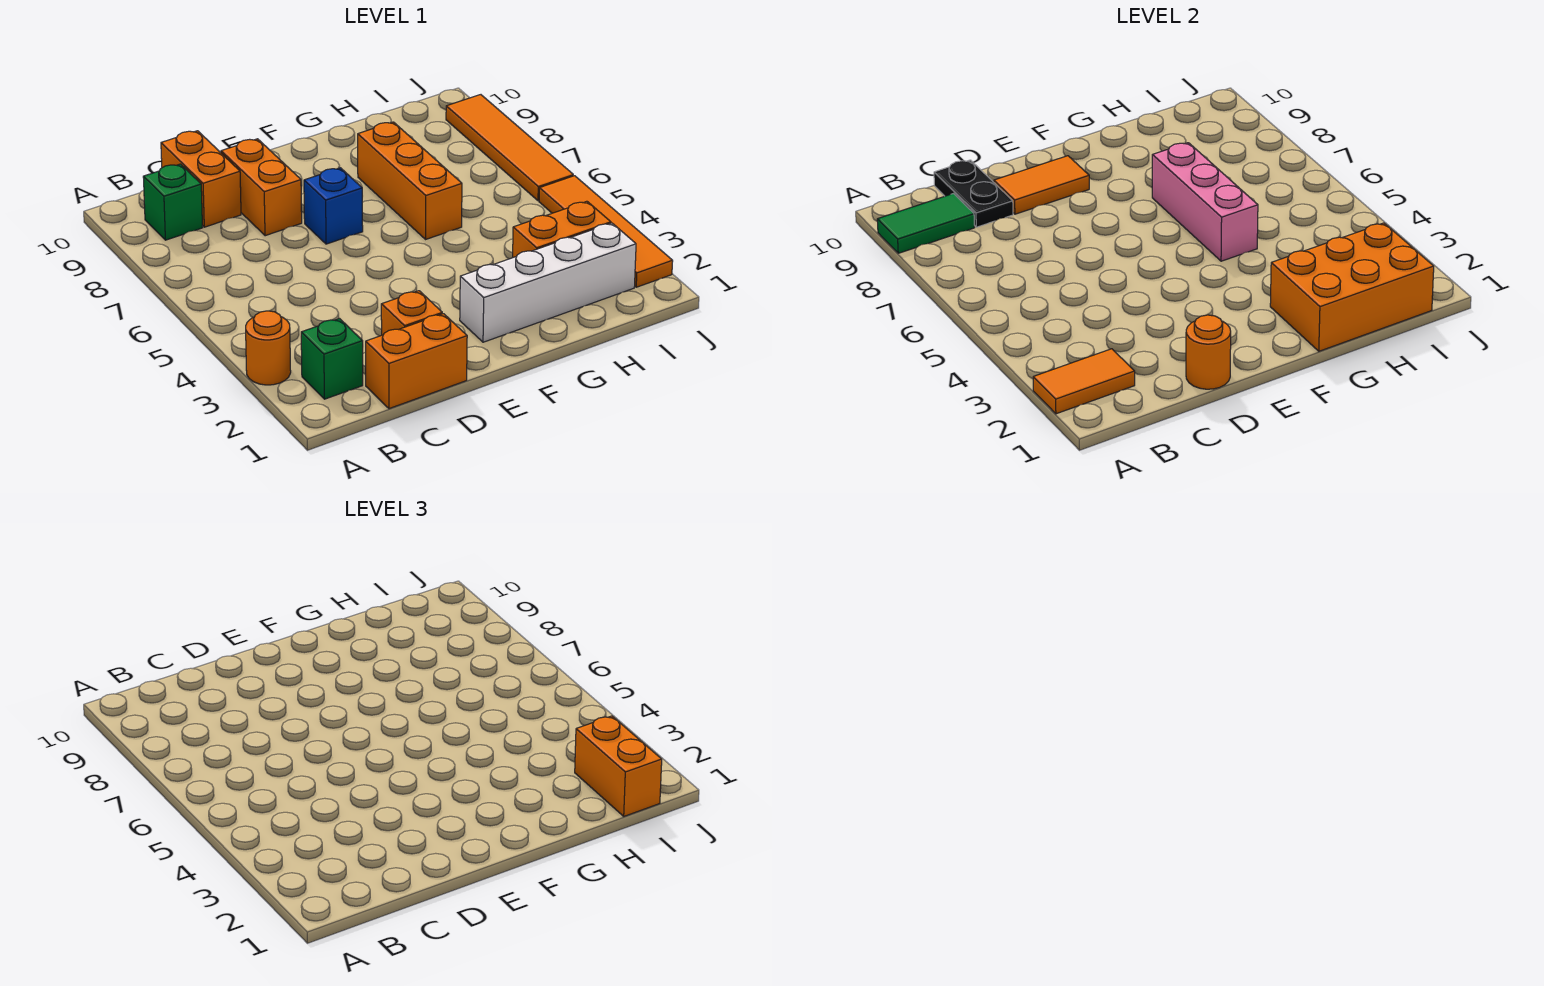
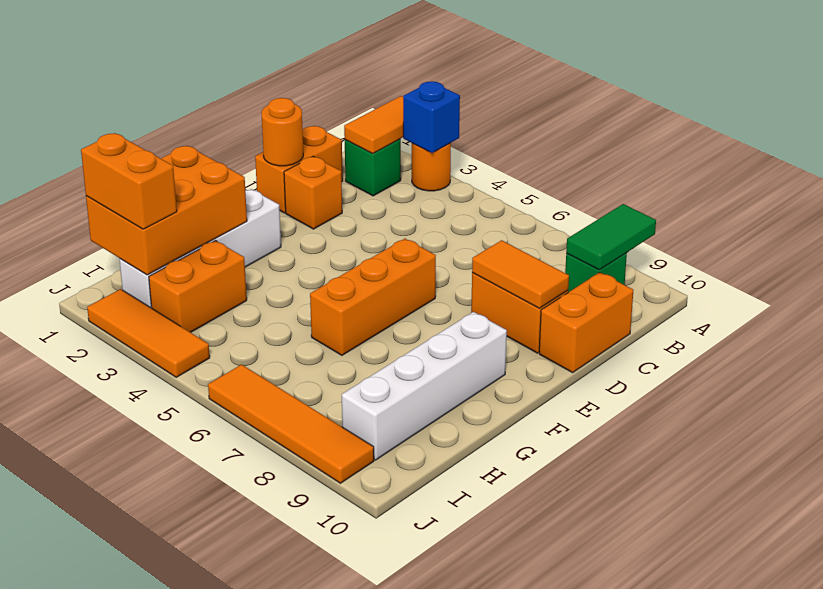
orange 1x2 brick [161,131,241,227] -> orange 1x2 brick turned to [539,272,633,373]
black 1x2 plate [934,160,1013,227] -> none
orange 1x2 tile [994,156,1089,214] -> orange 1x2 tile turned to [472,240,569,308]
blue 1x1 brick [304,168,363,244] -> blue 1x1 brick moved to [403,81,460,153]
none -> white 1x4 brick [342,312,507,460]
pink 1x3 brick [1152,143,1258,261] -> none
orange 1x3 brick [358,122,462,239] -> orange 1x3 brick turned to [310,239,436,355]
orange 1x4 tile [539,176,673,287] -> orange 1x3 tile [87,289,210,377]

